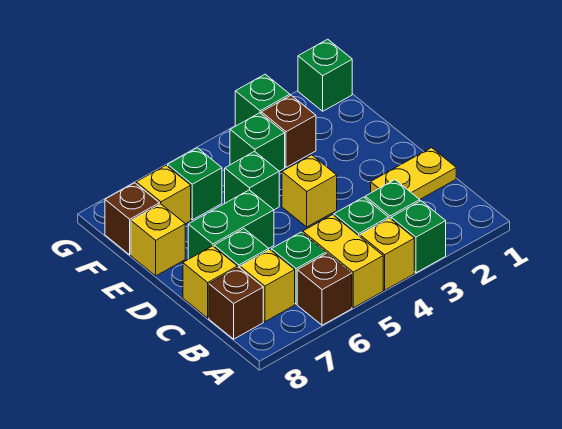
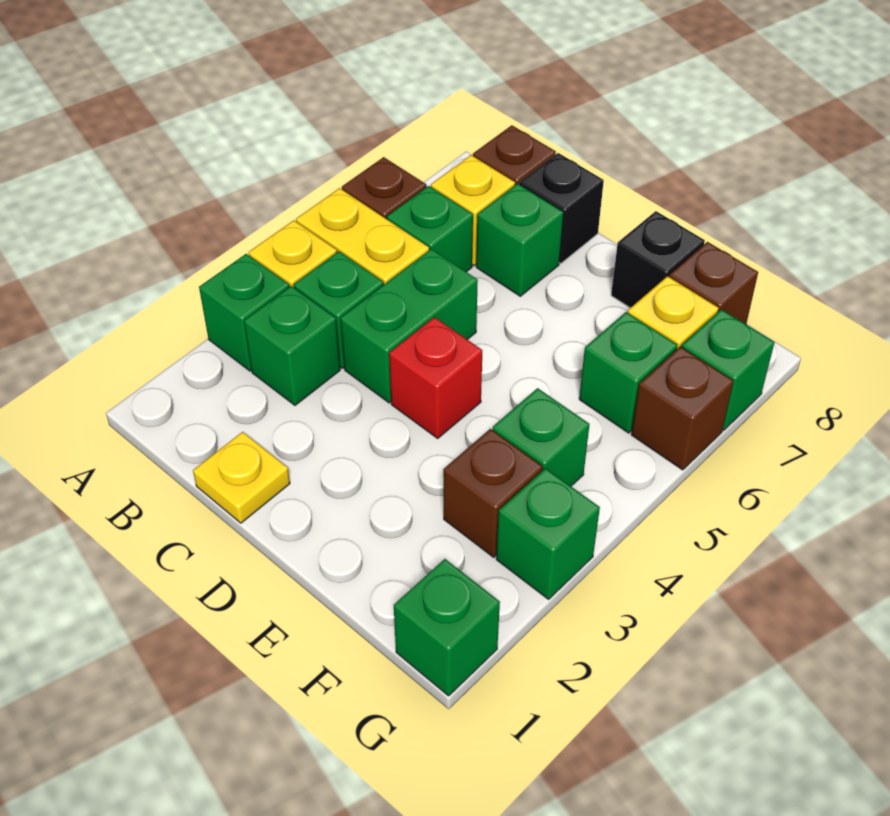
yellow 1x2 plate [371,148,456,199] -> yellow 1x1 plate [193,432,290,523]
yellow 1x1 brick [183,246,237,318] -> black 1x1 brick [519,153,604,264]
yellow 1x1 brick [282,155,337,227] -> red 1x1 brick [389,317,482,438]
green 1x2 brick [188,190,274,259] -> green 1x2 brick moved to [341,249,478,403]
green 1x1 brick [225,151,279,210] -> green 1x1 brick moved to [682,309,774,430]
yellow 1x1 brick [131,204,185,276] -> black 1x1 brick [611,211,705,308]
none -> brown 1x1 brick [631,347,734,470]

